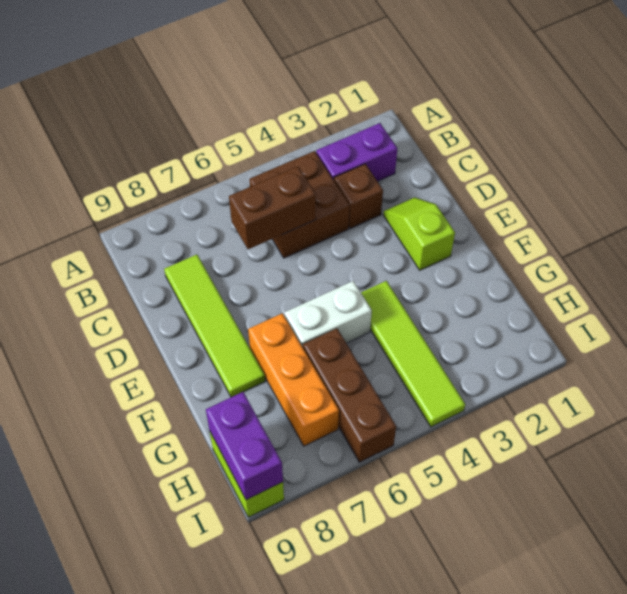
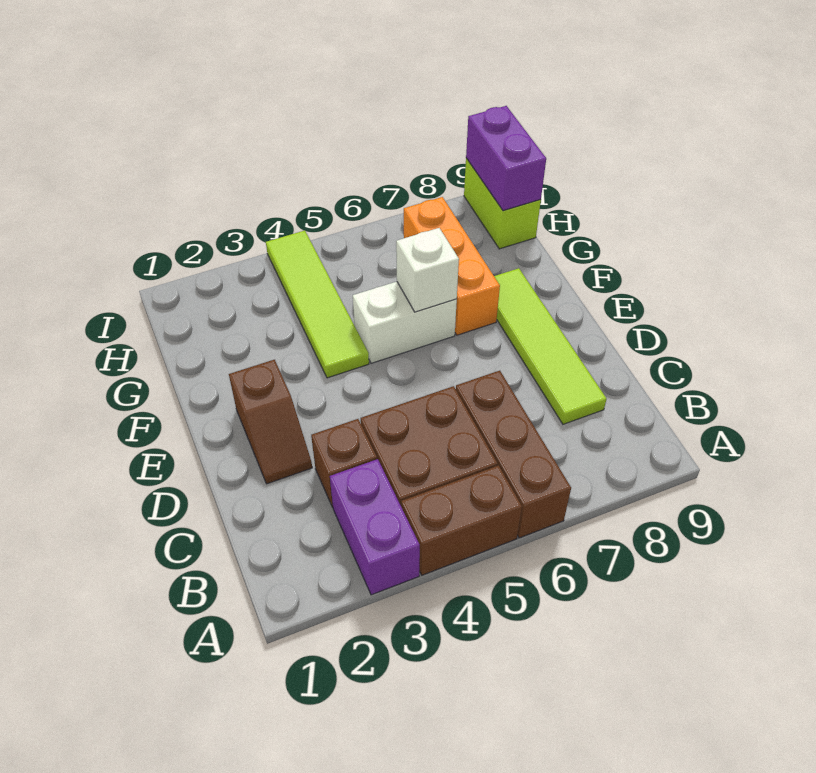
purple 1x2 brick [316,123,397,181] -> purple 1x2 brick turned to [330,459,420,595]
brown 1x2 brick [229,167,316,249] -> brown 1x2 brick moved to [401,465,522,575]
lime 1x2 slope [383,197,455,270] -> brown 1x2 slope [229,360,312,484]
none -> white 1x1 brick [396,228,459,312]
brown 1x3 brick [303,328,396,462] -> brown 1x3 brick moved to [456,371,571,538]

